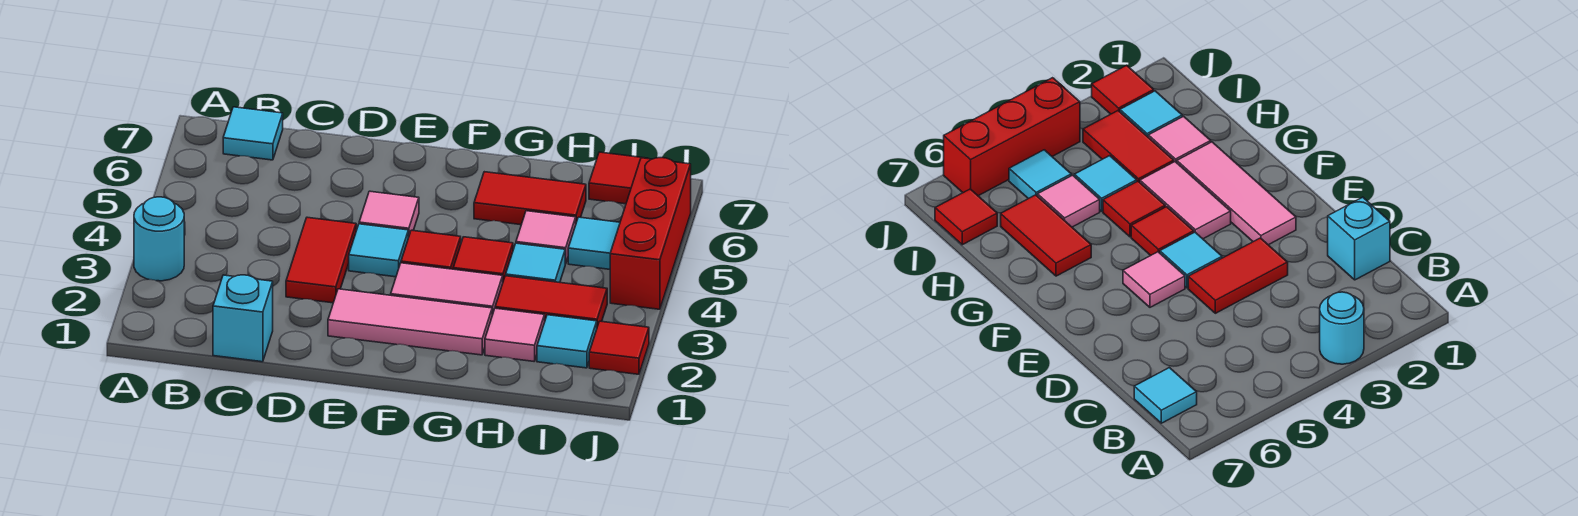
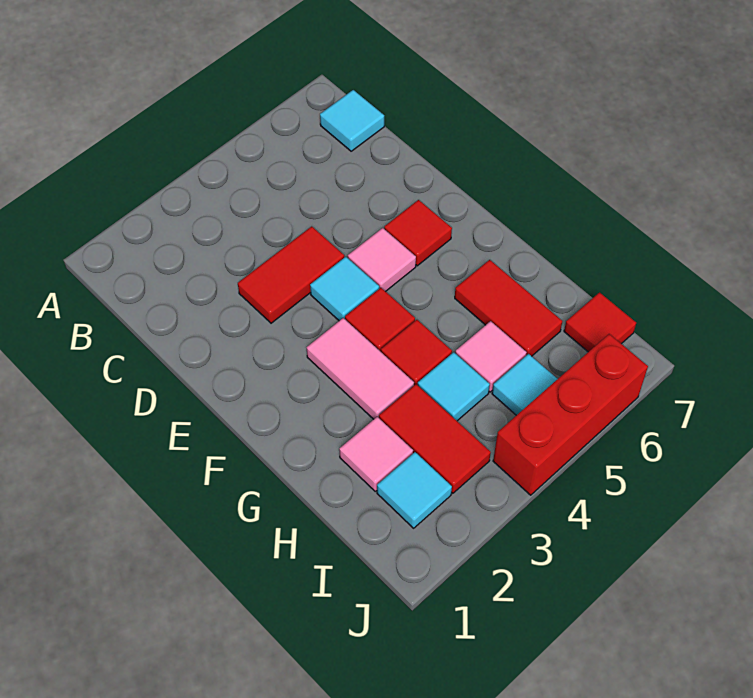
cyan 1x1 round brick [134,197,184,281] -> none
cyan 1x1 brick [213,275,273,362] -> none
pink 1x3 tile [328,289,492,355] -> none
red 1x1 tile [589,321,649,374] -> red 1x1 tile moved to [384,200,452,266]

